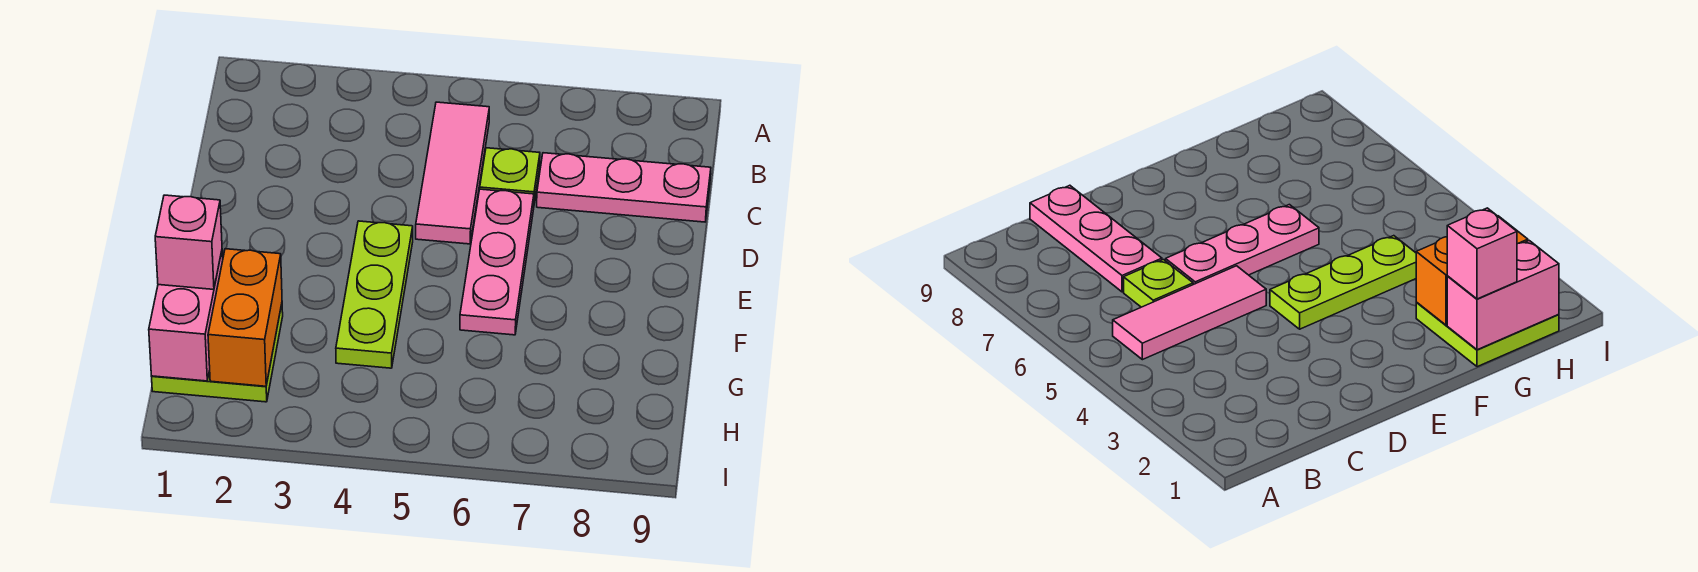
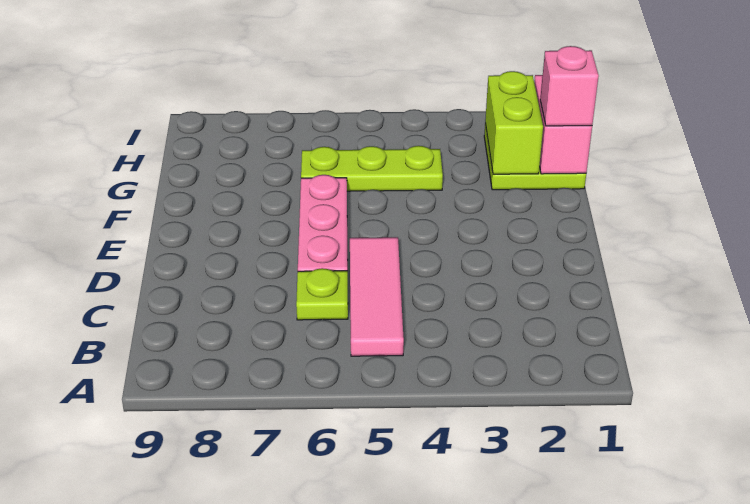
pink 1x3 plate [537,153,711,222] -> none
lime 1x3 plate [336,221,413,368] -> lime 1x3 plate turned to [301,146,443,191]
orange 1x2 brick [208,249,282,386] -> lime 1x2 brick [485,71,543,174]

